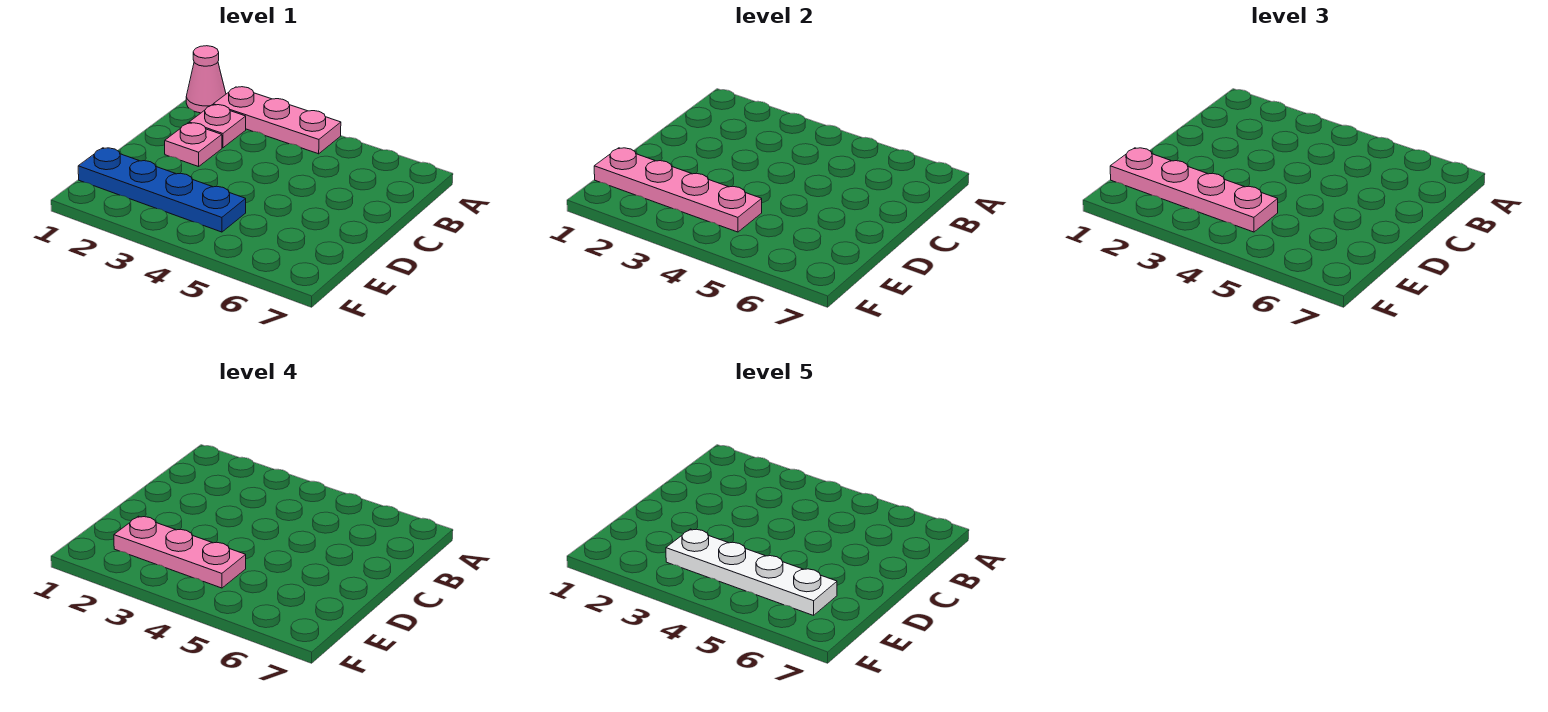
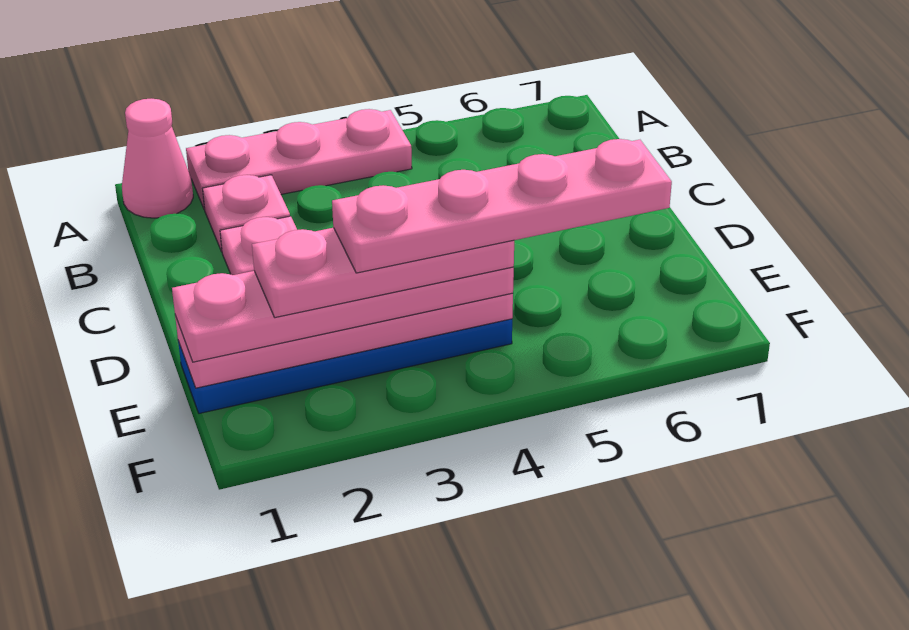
white 1x4 plate [666,529,837,615] -> pink 1x4 plate [332,139,672,273]

